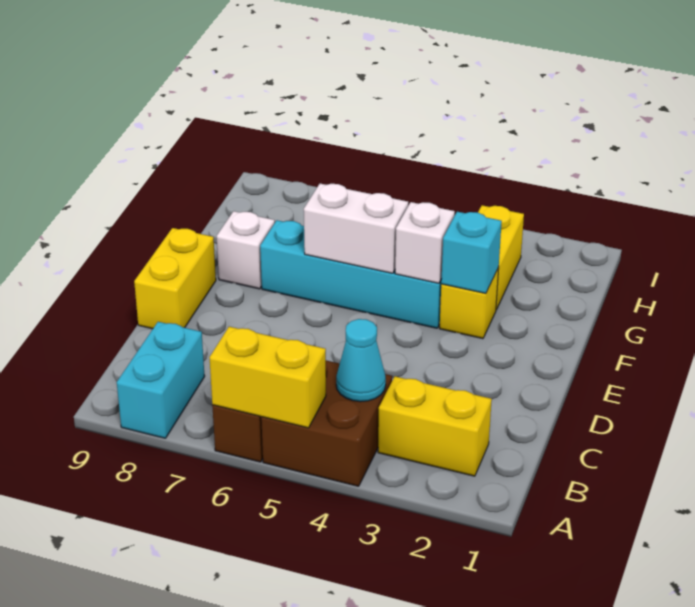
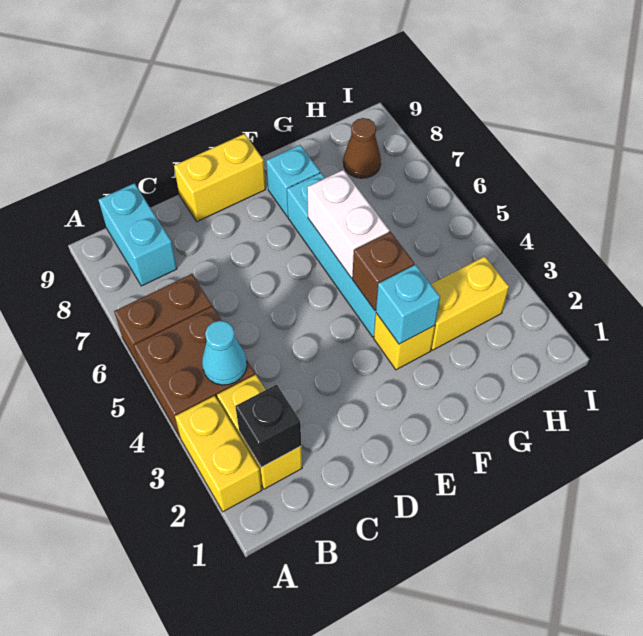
yellow 1x2 brick [209,327,326,428] -> yellow 1x2 brick moved to [175,396,262,512]
cyan 1x2 brick [117,322,205,438] -> cyan 1x2 brick turned to [99,183,177,286]
none -> black 1x1 brick [235,384,301,467]
white 1x1 brick [395,202,455,283] -> brown 1x1 brick [352,232,414,310]
white 1x1 brick [216,211,275,289] -> cyan 1x1 brick [266,145,320,216]
none -> brown 1x1 cone [343,118,381,178]

